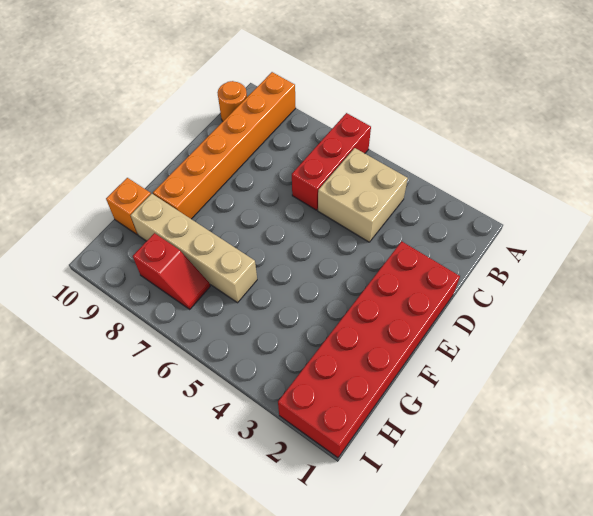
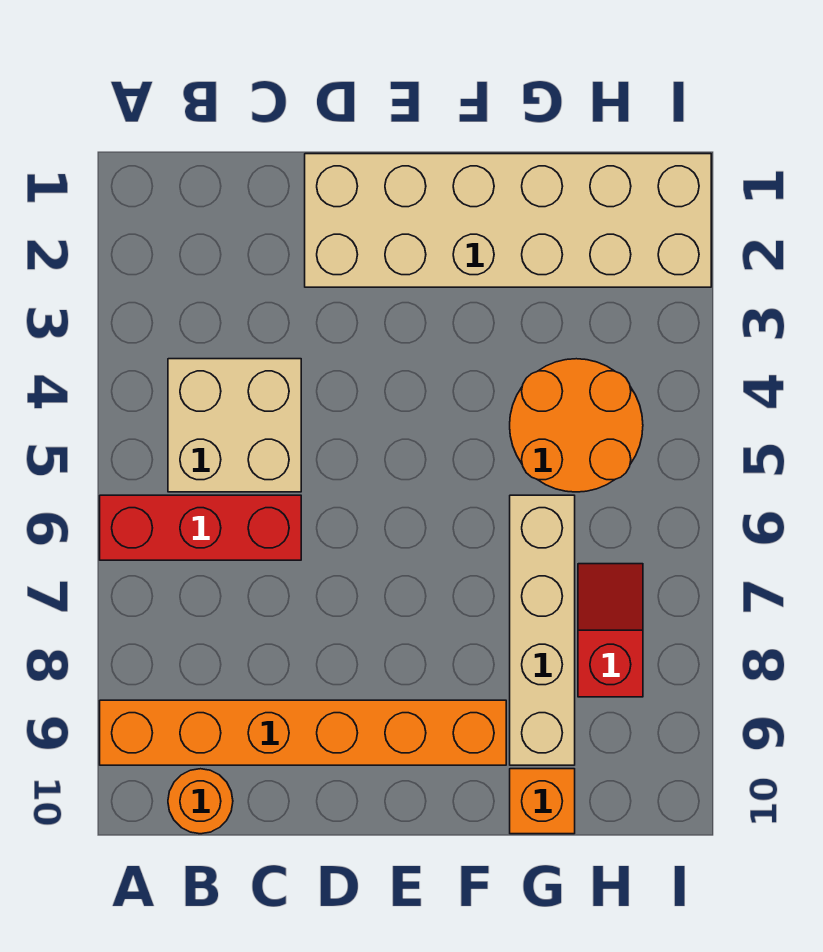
red 2x6 brick [278,241,460,458] -> tan 2x6 brick [305,154,711,287]
none -> orange 2x2 round brick [510,359,643,492]

